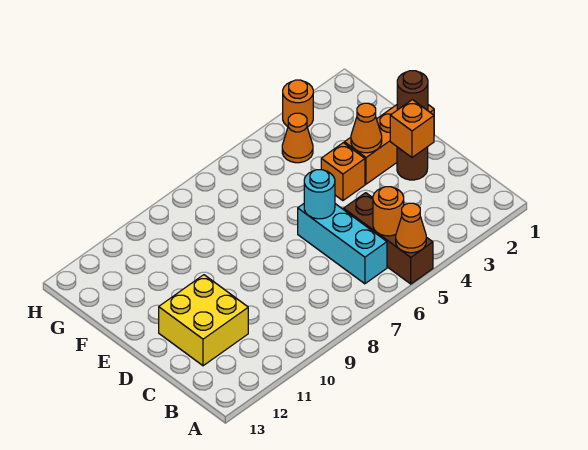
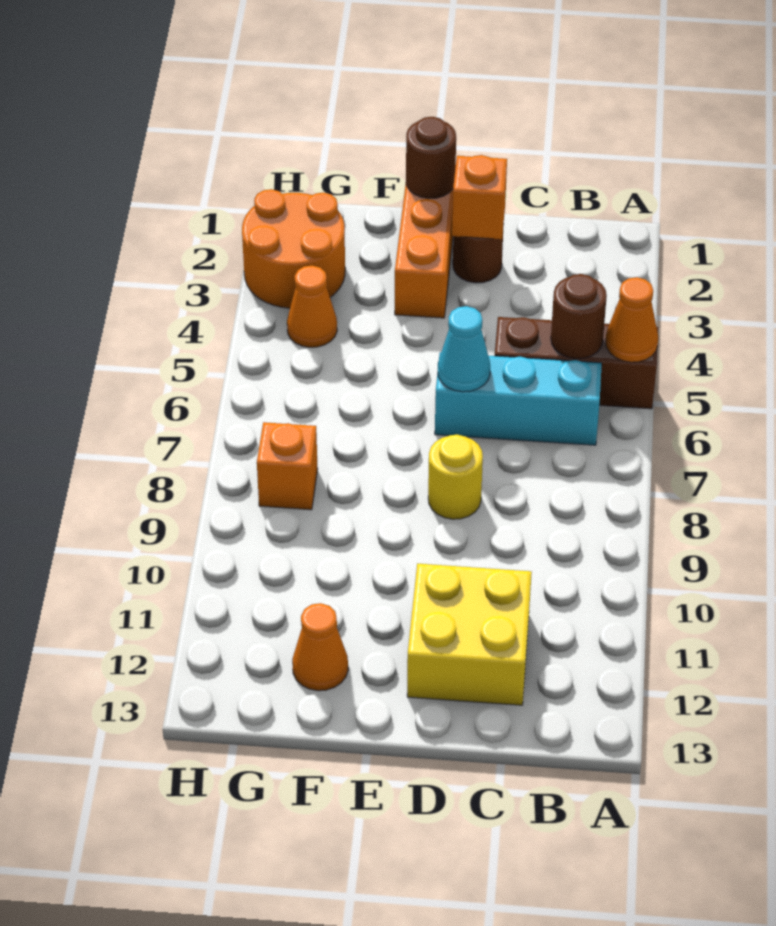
orange 1x1 round brick [373,187,404,236] -> brown 1x1 round brick [551,274,607,359]
cyan 1x1 round brick [304,170,335,219] -> cyan 1x1 cone [438,306,490,392]
none -> yellow 1x1 round brick [428,435,483,519]
orange 1x1 cone [351,103,382,153] -> orange 1x1 cone moved to [292,603,348,691]
orange 1x1 brick [321,143,365,201] -> orange 1x1 brick moved to [257,422,318,510]
orange 1x1 round brick [283,80,313,127] -> orange 2x2 round brick [242,189,345,308]

